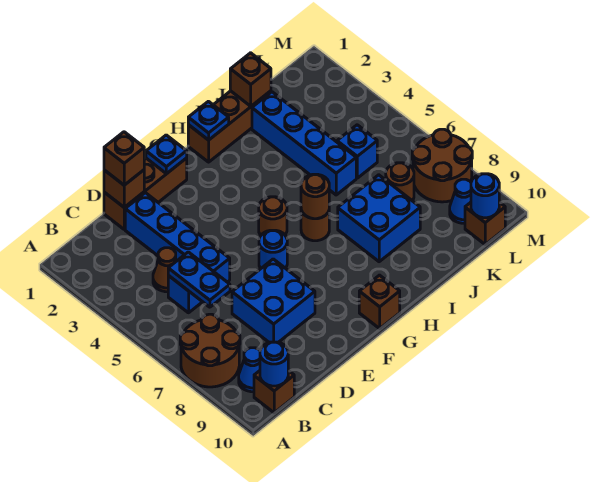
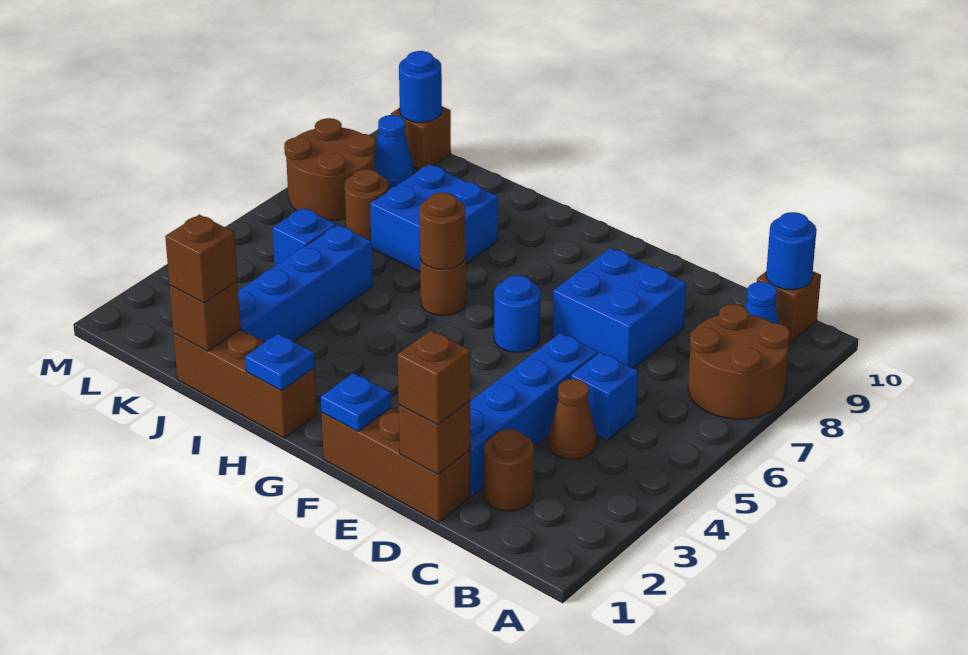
blue 1x2 plate [168,252,230,307] -> none
brown 1x1 round brick [259,197,287,235] -> brown 1x1 round brick moved to [484,429,534,511]
brown 1x1 brick [359,275,400,328] -> brown 1x1 brick moved to [165,215,237,303]

